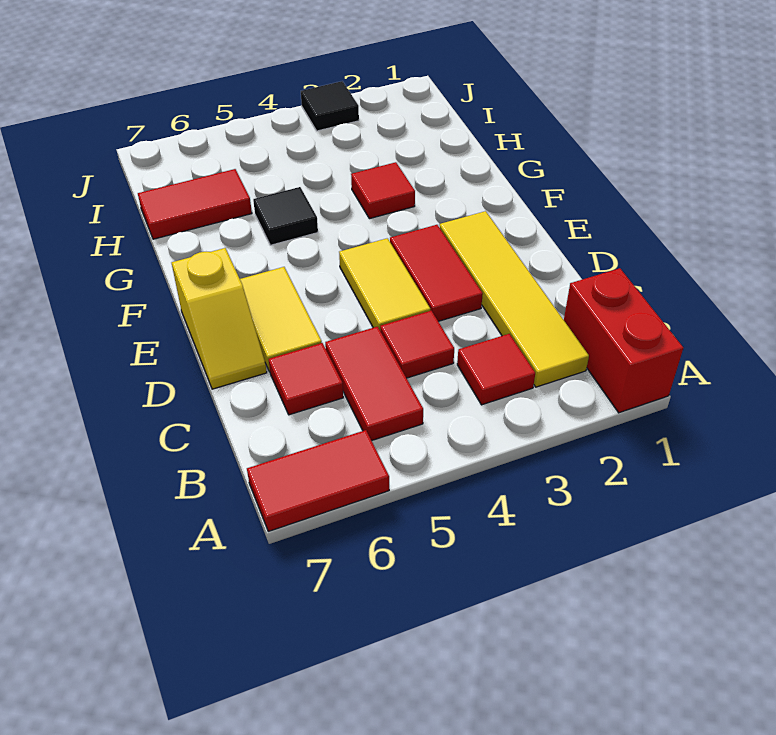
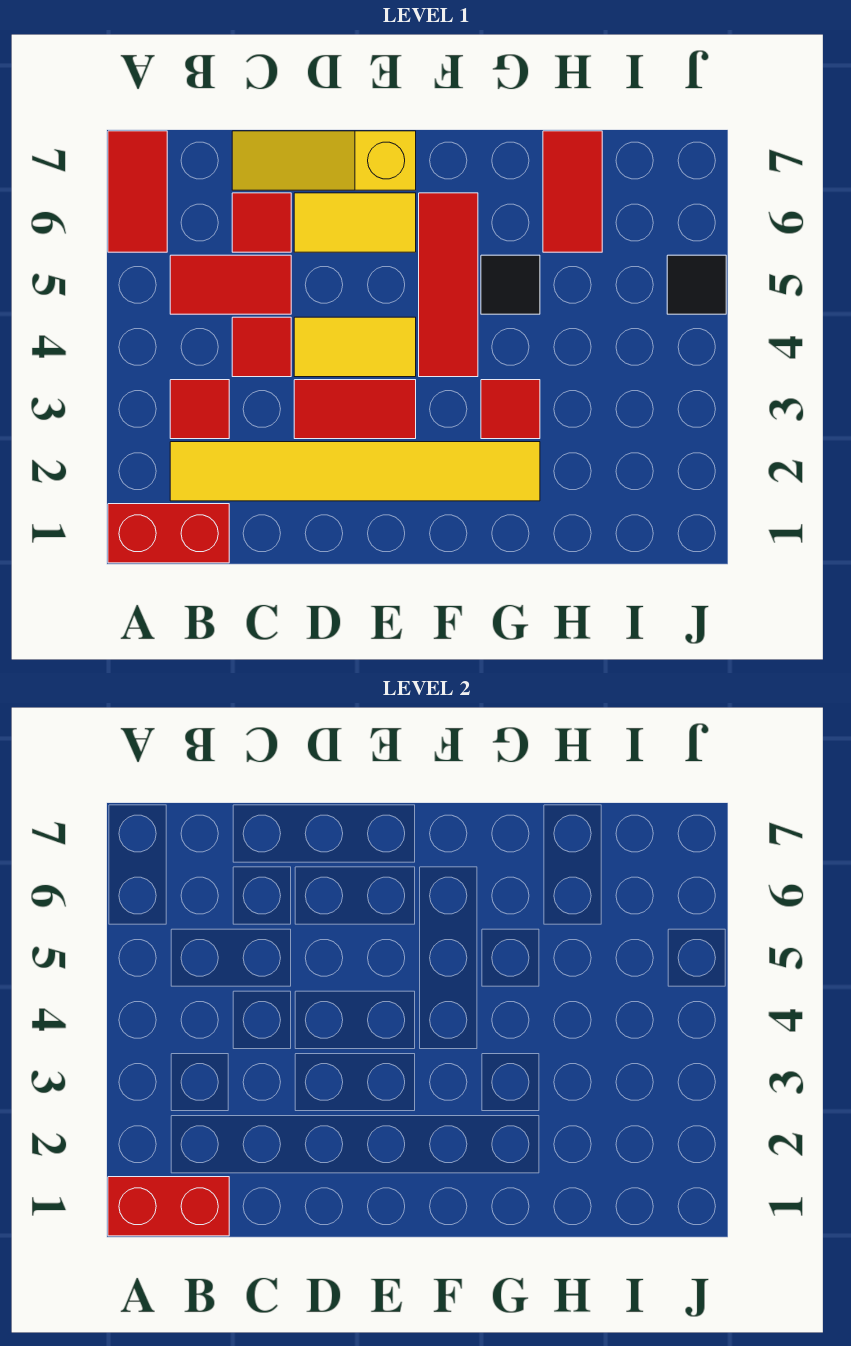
none -> red 1x2 brick [108,1177,229,1236]
yellow 1x4 tile [440,211,589,387] -> yellow 1x6 tile [170,442,540,501]
yellow 1x2 slope [172,248,267,389] -> yellow 1x3 slope [232,131,416,190]
none -> red 1x3 tile [419,193,478,377]
black 1x1 tile [301,81,359,131] -> black 1x1 tile moved to [667,255,726,314]

